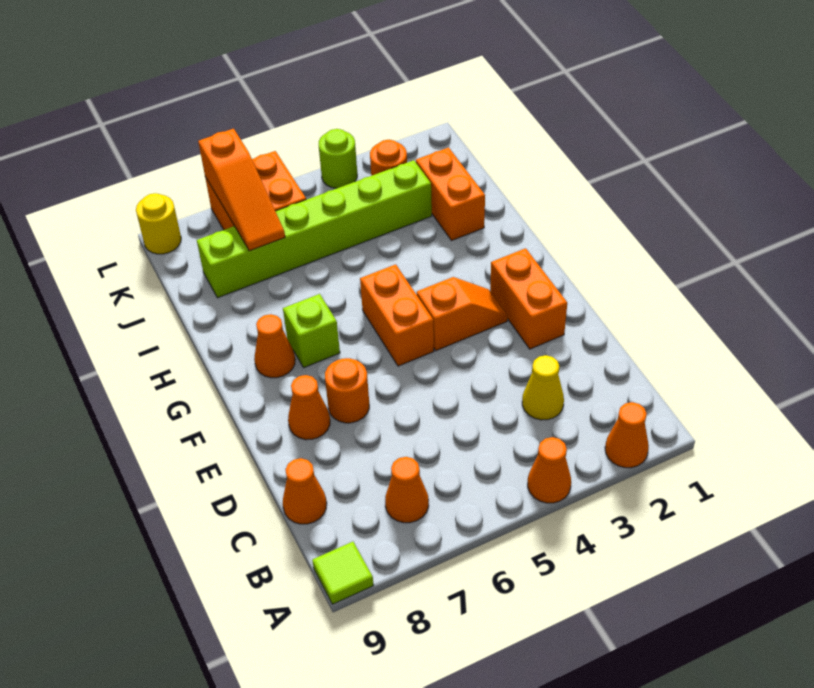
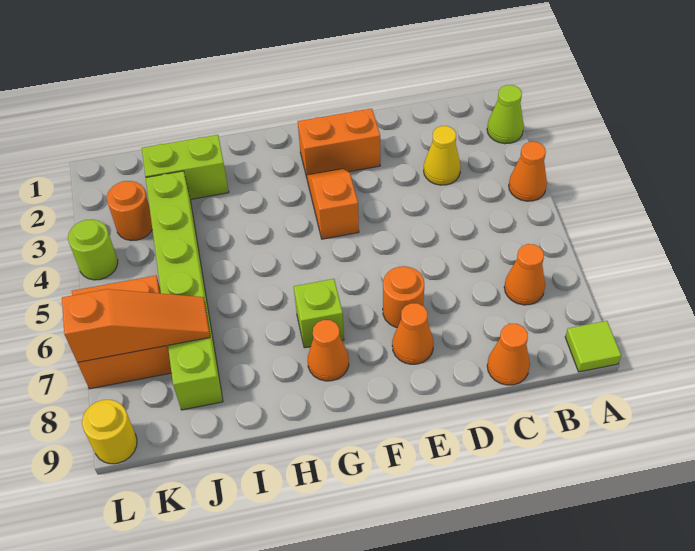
orange 1x1 cone [605,402,649,468] -> lime 1x1 cone [487,85,524,144]
orange 1x2 brick [360,264,434,366] -> none
orange 1x2 brick [416,147,485,241] -> lime 1x2 brick [142,135,229,199]

